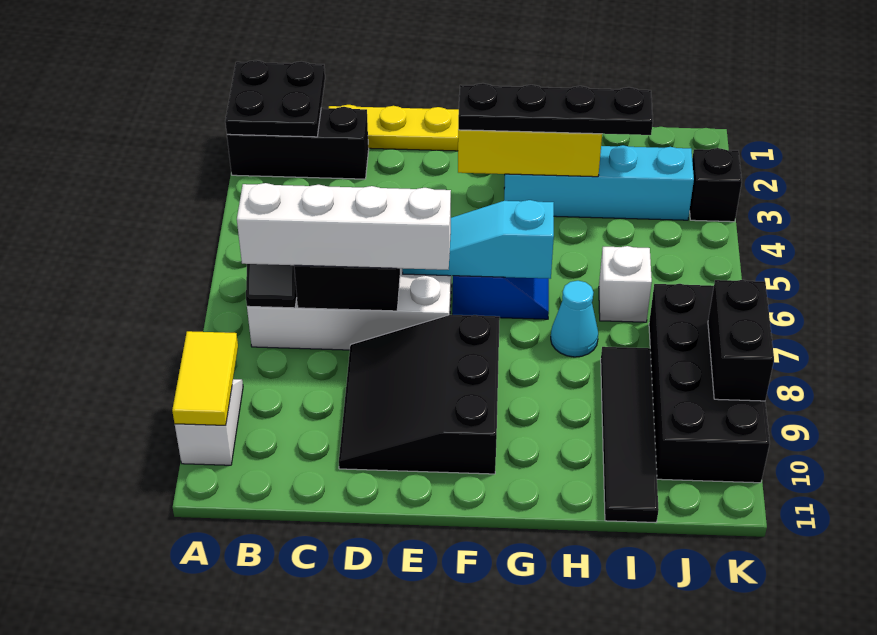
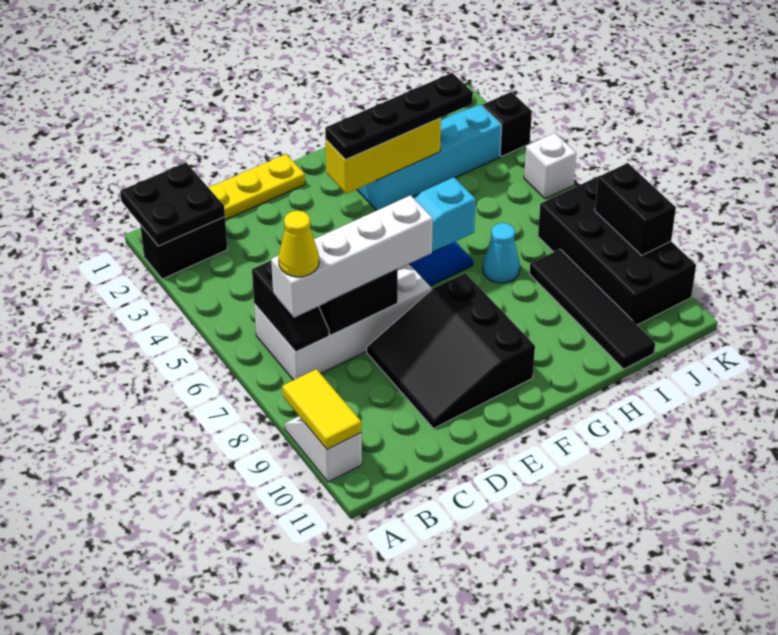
black 1x3 brick [227,107,369,179] -> black 1x2 brick [140,217,228,279]
none -> yellow 1x1 cone [278,211,319,277]
white 1x1 brick [599,246,652,322] -> white 1x1 brick moved to [524,133,576,199]

